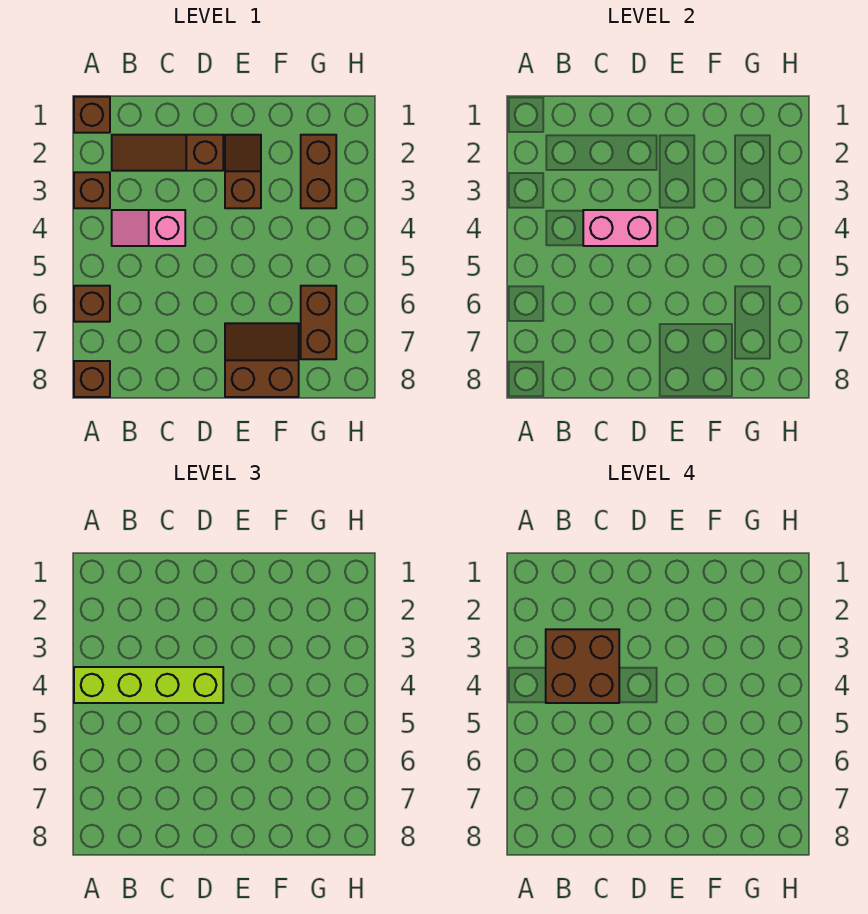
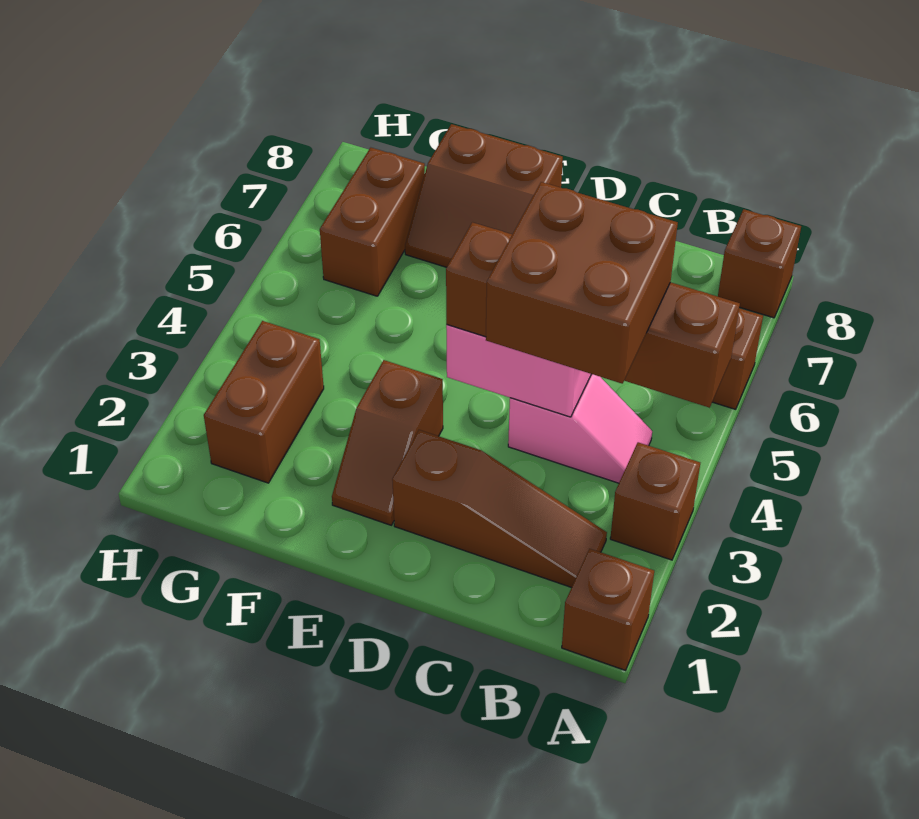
lime 1x4 brick [74,667,223,703] -> brown 1x4 brick [446,222,740,408]

